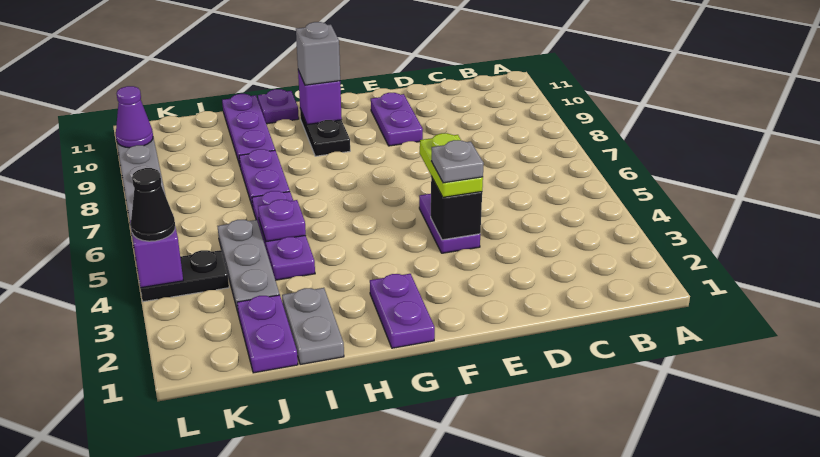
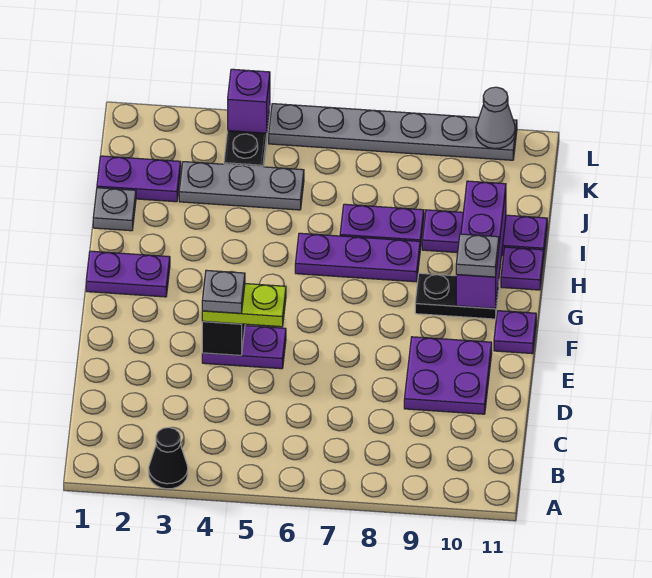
purple 1x2 plate [371,93,423,146] -> purple 2x2 plate [404,337,492,414]
purple 1x1 brick [298,70,342,125] -> purple 1x3 brick [456,181,506,309]
grey 1x1 brick [296,22,340,85] -> grey 1x1 plate [456,234,499,277]
grey 1x2 plate [282,288,344,365] -> grey 1x1 plate [93,188,136,231]
purple 1x3 plate [252,191,315,280] -> purple 1x3 plate moved to [295,233,420,282]
purple 1x1 plate [258,200,306,242] -> purple 1x1 plate moved to [494,311,536,354]
black 1x1 cone [130,168,175,241] -> black 1x1 cone moved to [149,428,188,489]
purple 1x1 cone [116,86,153,148] -> grey 1x1 cone [476,87,515,149]

